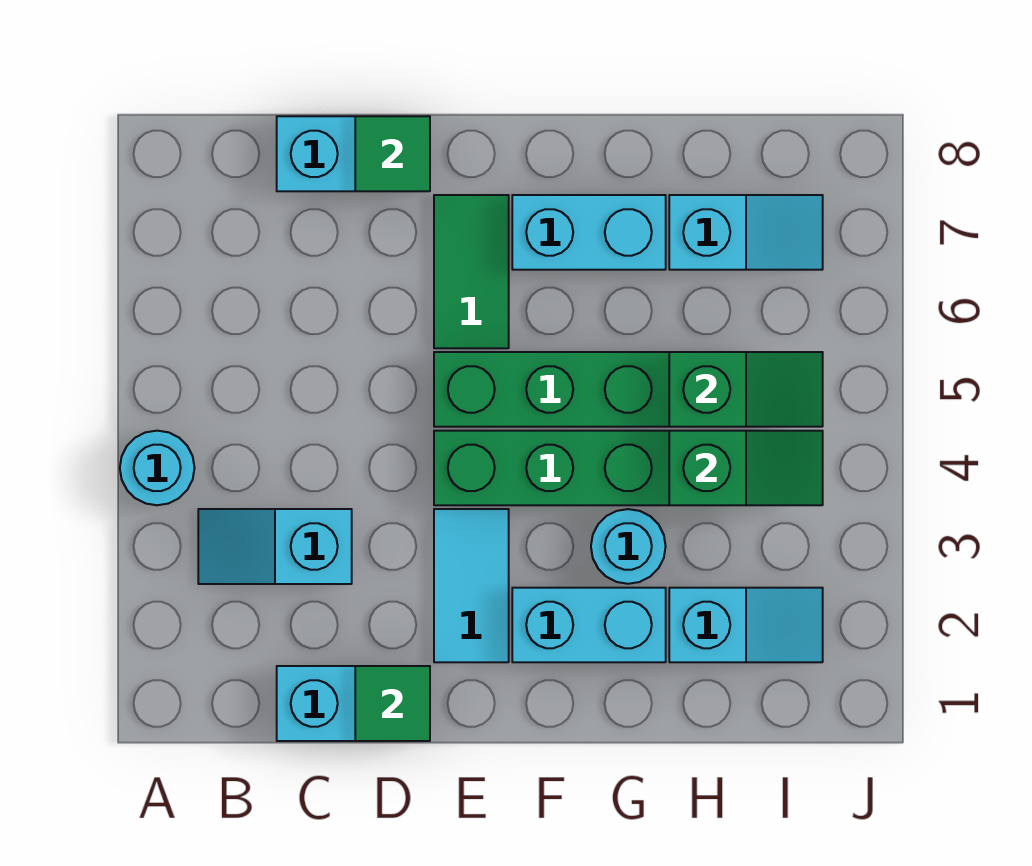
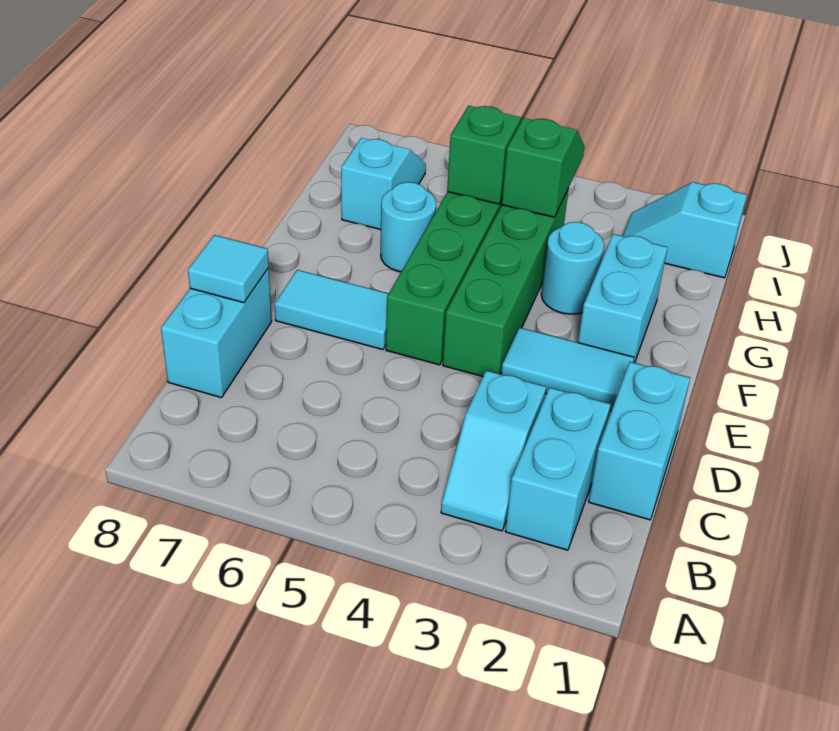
cyan 1x1 round brick [120,431,194,505] -> cyan 1x1 round brick moved to [381,182,436,272]
green 1x1 tile [355,666,430,741] -> none
green 1x1 tile [355,116,430,191] -> cyan 1x1 tile [188,235,269,303]
green 1x2 tile [434,195,509,348] -> cyan 1x2 tile [275,270,389,350]
cyan 1x2 brick [512,195,666,270] -> cyan 1x2 brick moved to [505,388,611,550]
cyan 1x2 slope [669,588,823,662] -> cyan 1x2 slope turned to [623,182,747,278]

